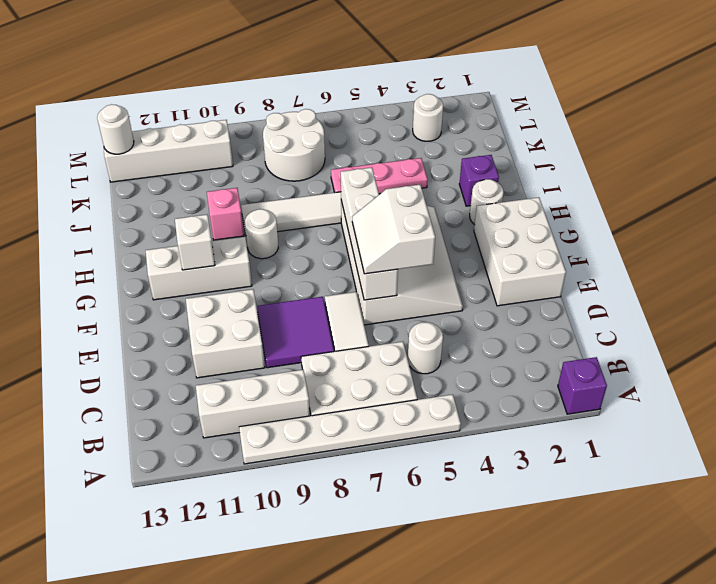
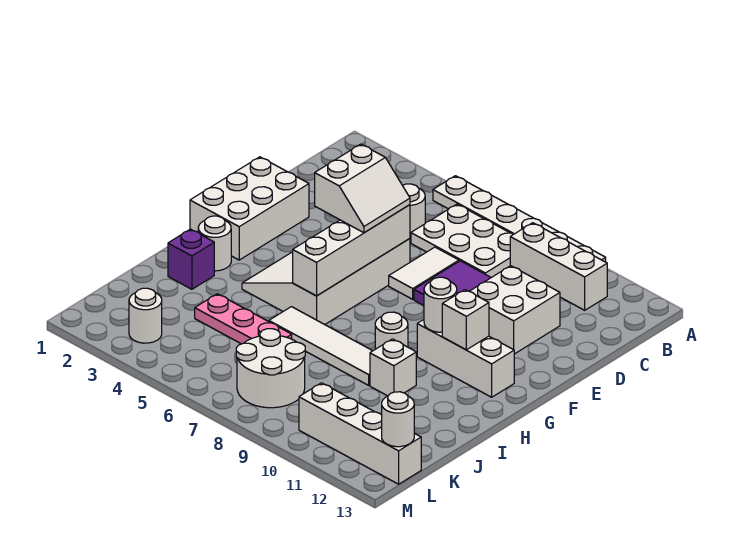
purple 1x1 brick [558,357,607,414] -> none
none -> white 1x1 round brick [424,277,457,332]
pink 1x1 brick [207,188,244,240] -> white 1x1 brick [370,339,416,396]

